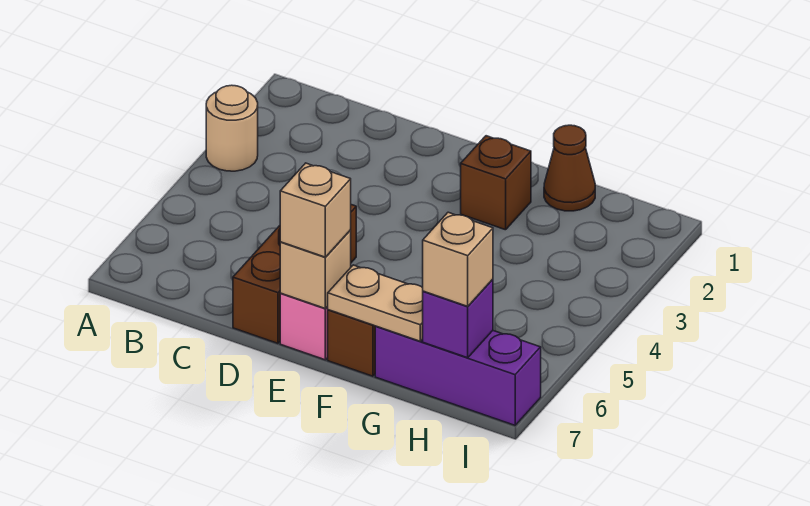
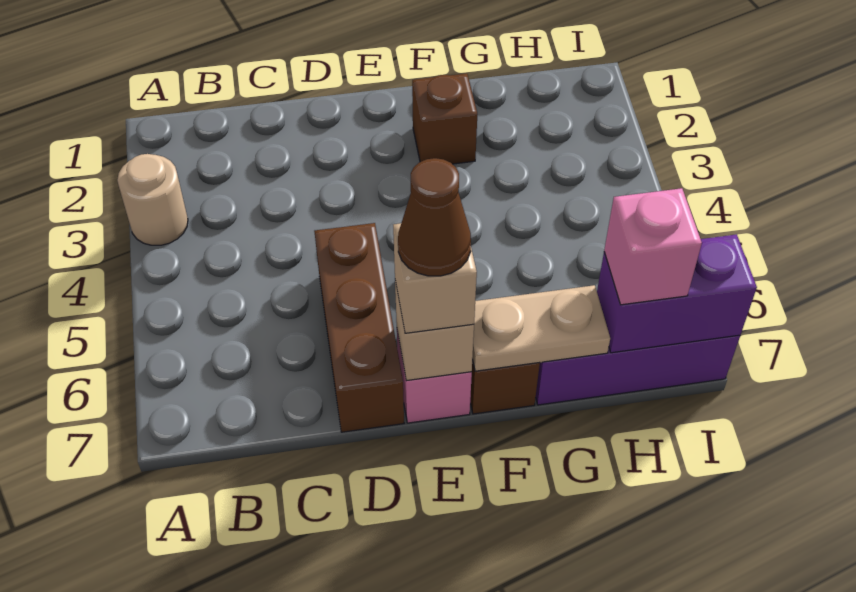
brown 1x1 cone [544,125,595,211] -> brown 1x1 cone moved to [398,158,471,276]
purple 1x1 brick [423,279,493,358] -> purple 1x2 brick [597,234,757,353]
tan 1x1 brick [423,212,493,306] -> pink 1x1 brick [604,188,702,305]

